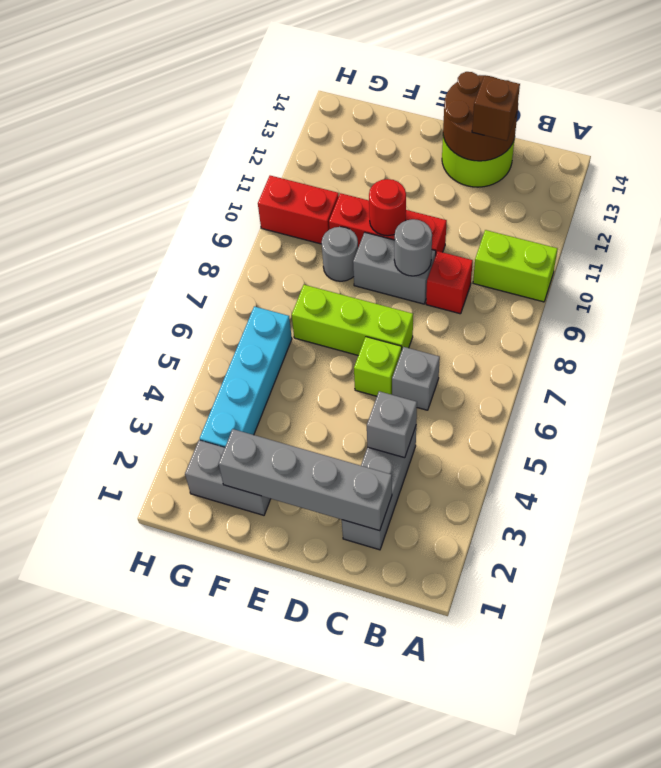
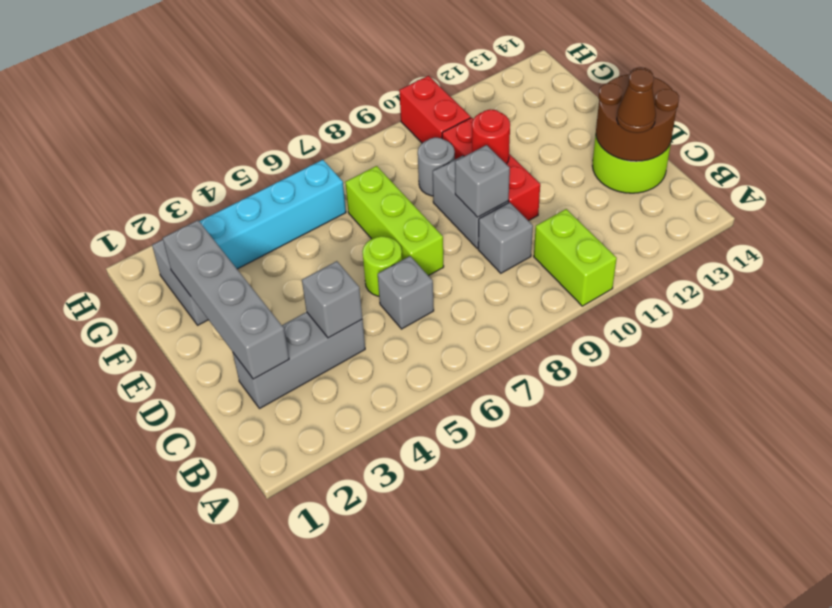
red 1x1 brick [426,251,473,314] -> grey 1x1 brick [478,202,533,273]
brown 1x1 brick [472,76,520,141] -> brown 1x1 cone [617,69,656,133]
lime 1x1 brick [354,337,402,396] -> lime 1x1 round brick [362,236,402,296]
grey 1x1 round brick [394,219,432,276] -> grey 1x1 brick [455,145,510,217]

